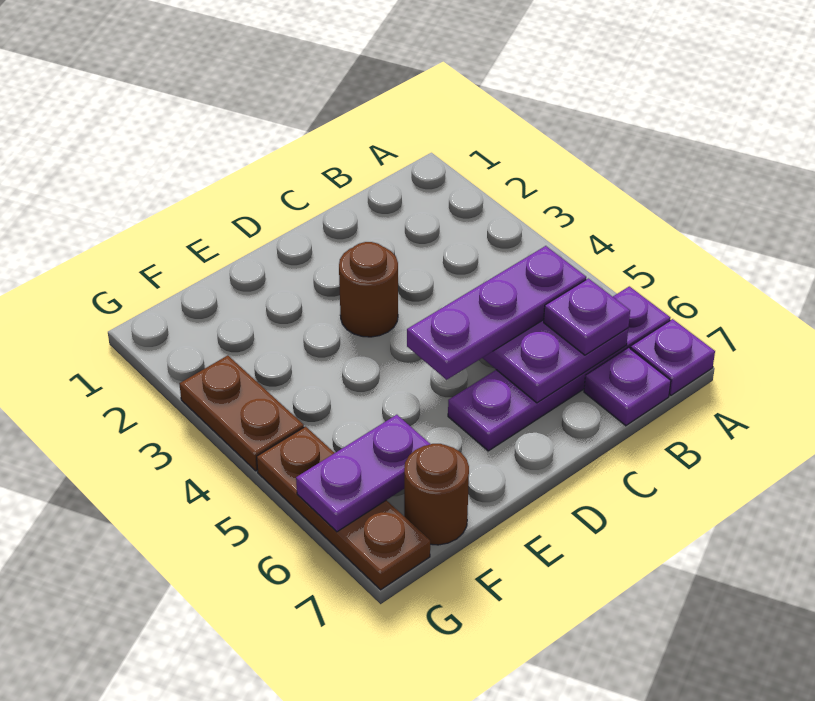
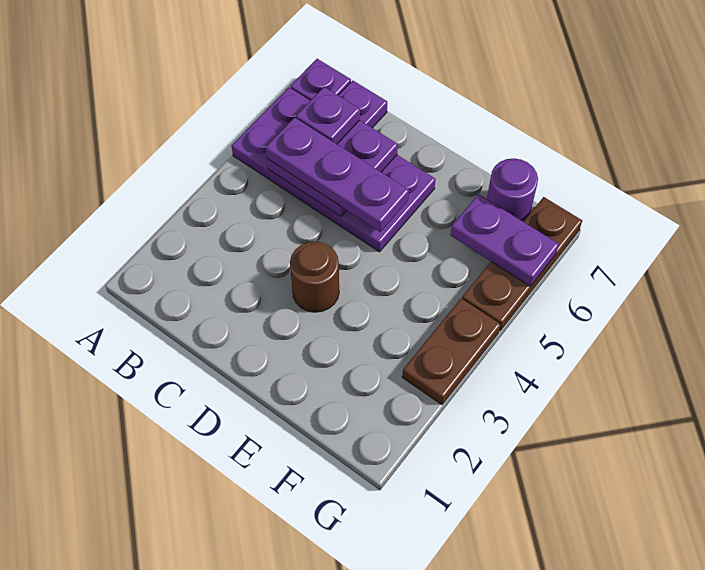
purple 1x4 plate [448,286,670,451] -> purple 2x4 plate [232,87,436,252]
brown 1x1 round brick [404,444,469,545] -> purple 1x1 round brick [487,158,538,222]

